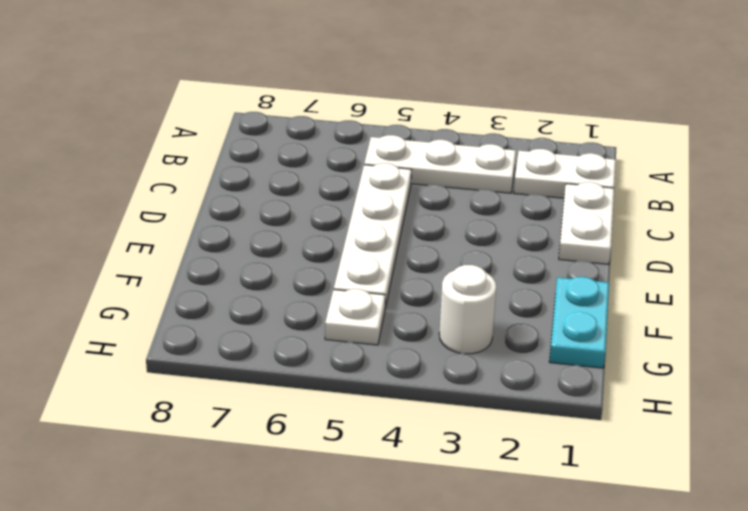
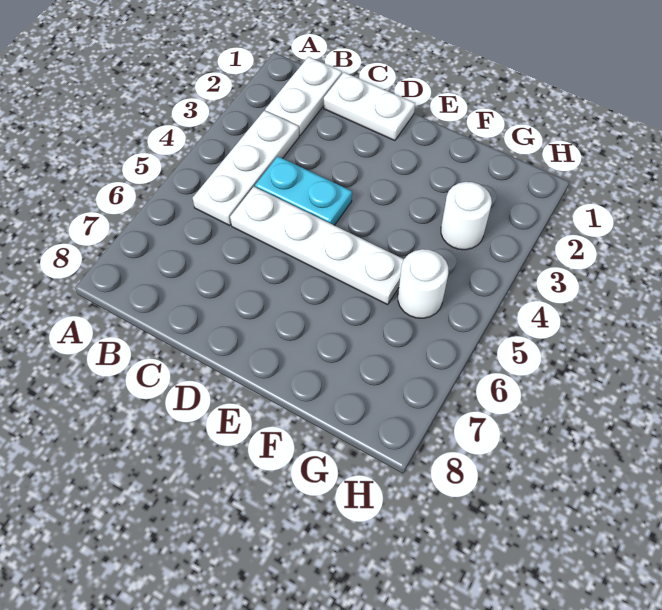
cyan 1x2 plate [549,277,609,368] -> cyan 1x2 plate moved to [255,156,352,225]
white 1x1 plate [325,289,385,345] -> white 1x1 round brick [398,249,448,318]

